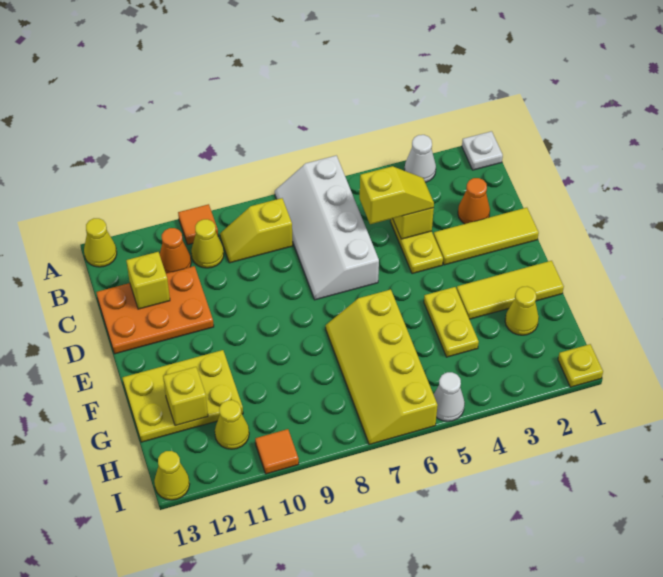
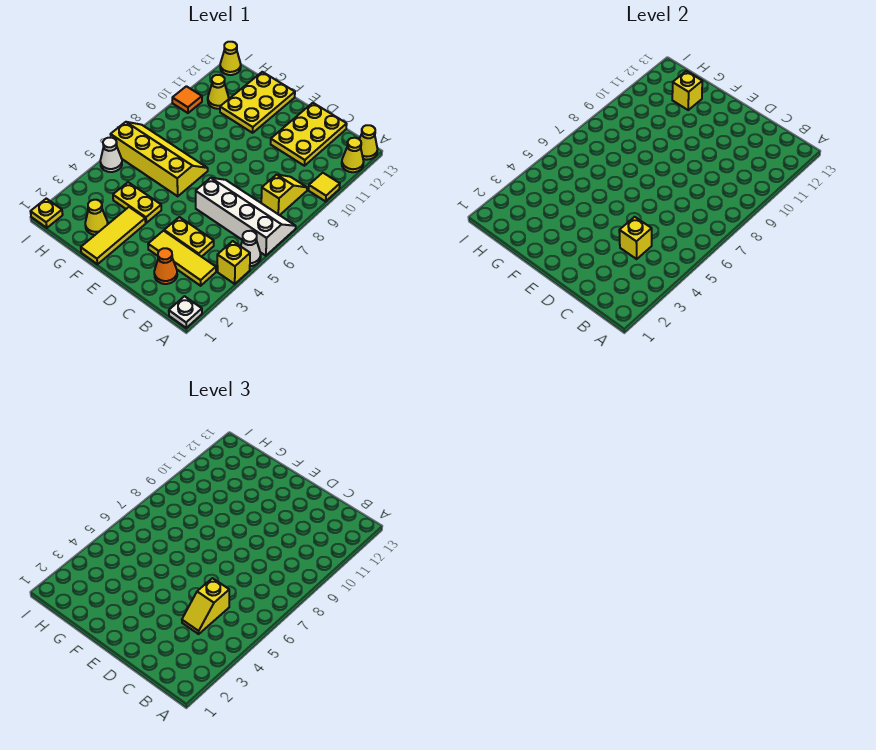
white 1x1 cone [404,135,436,183] -> white 1x1 cone moved to [241,231,261,266]
orange 1x1 tile [178,204,218,244] -> yellow 1x1 tile [309,173,340,201]
yellow 1x1 cone [191,219,224,268] -> yellow 1x1 cone moved to [342,138,364,172]
orange 1x1 cone [160,228,191,273] -> none
orange 2x3 plate [96,266,214,354] -> yellow 2x3 plate [271,103,347,166]
yellow 1x1 brick [126,252,170,309] -> yellow 1x1 brick moved to [217,241,250,284]
yellow 1x3 tile [434,208,539,265] -> yellow 1x3 tile turned to [148,231,216,286]

